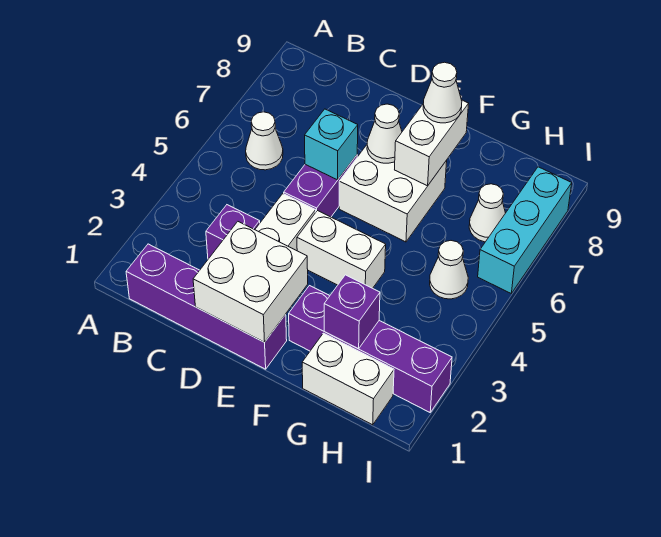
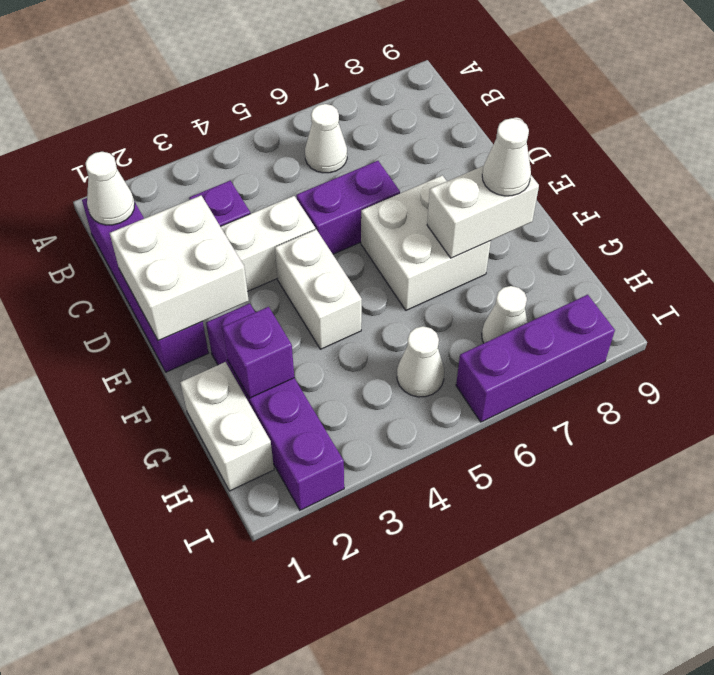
cyan 1x1 brick [305,109,358,180] -> none
white 1x1 cone [367,104,402,163] -> white 1x1 cone moved to [85,152,135,225]
cyan 1x3 brick [478,167,572,293] -> purple 1x3 brick [456,295,615,422]

